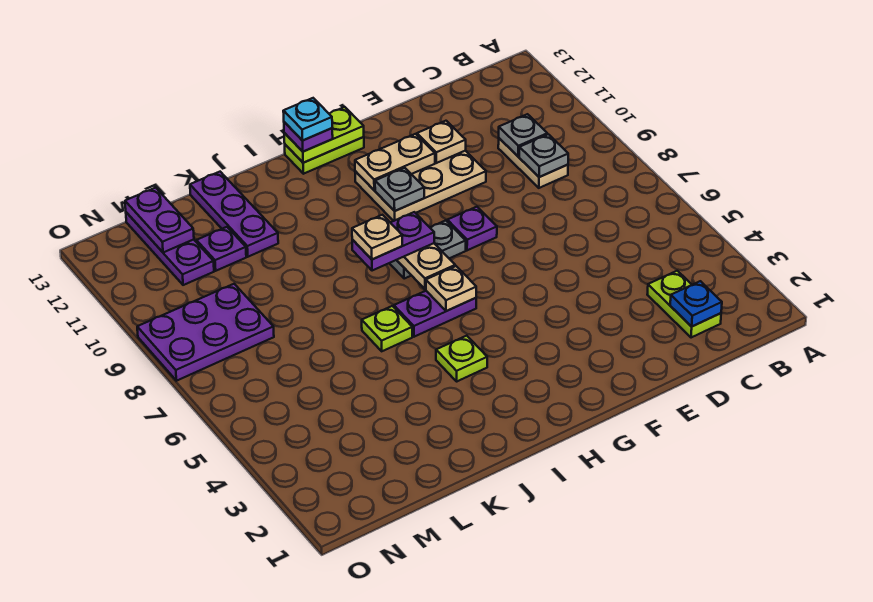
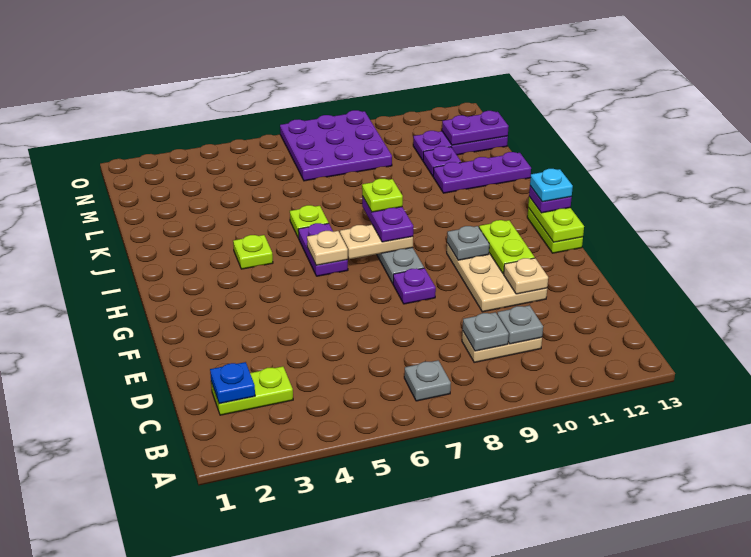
none -> grey 1x1 plate [404,360,451,401]
tan 1x2 plate [355,134,435,190] -> lime 1x2 plate [479,220,535,274]
tan 1x1 plate [352,215,402,259] -> lime 1x1 plate [362,179,403,212]
purple 2x3 plate [137,284,274,381] -> purple 3x3 plate [280,110,392,181]

